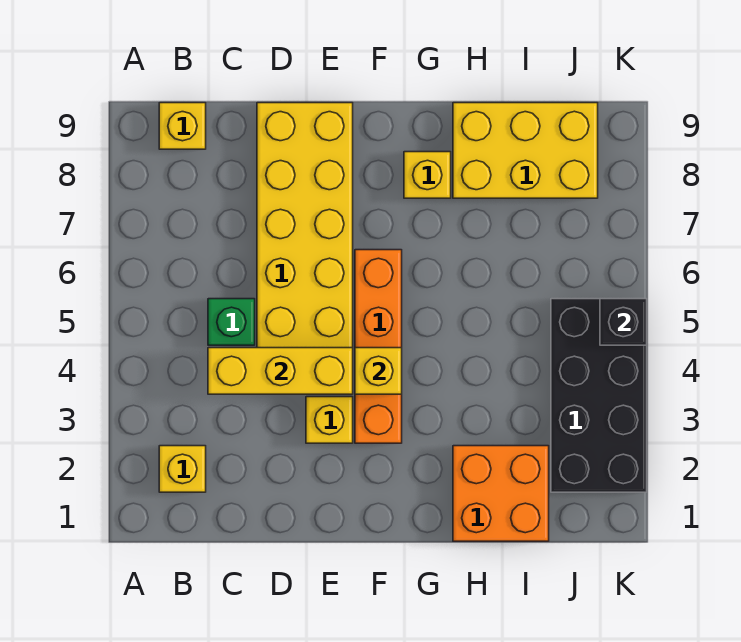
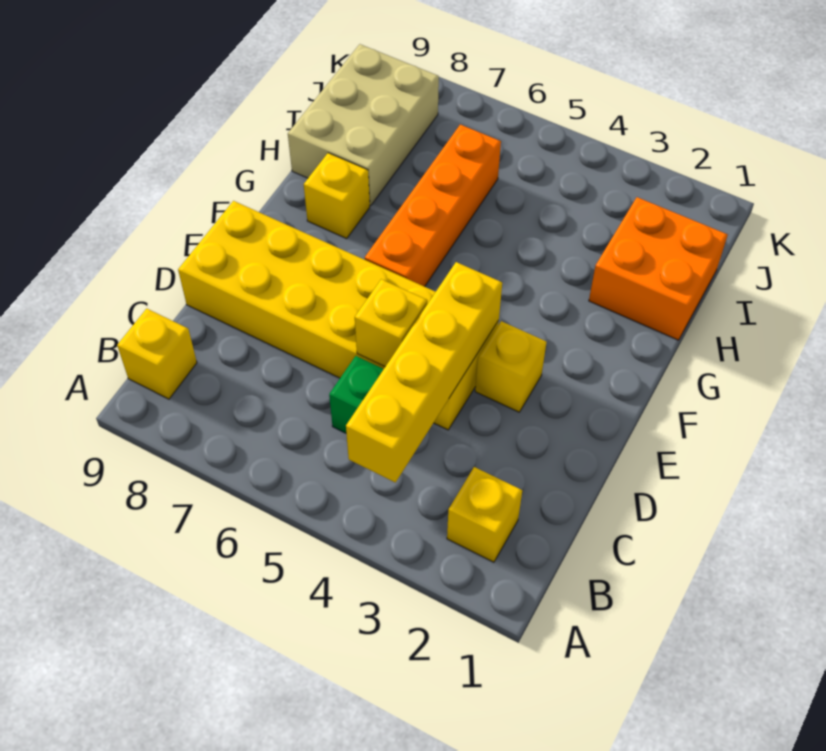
yellow 1x3 brick [208,348,353,394] -> yellow 1x4 brick [346,262,502,483]
orange 1x4 brick [355,250,402,443] -> orange 1x4 brick turned to [365,125,501,287]
yellow 1x1 brick [355,348,402,394] -> yellow 1x1 brick moved to [355,279,427,367]
yellow 2x3 brick [453,103,598,198] -> tan 2x3 brick [288,44,439,206]
black 2x4 brick [551,299,647,492] -> none
black 1x1 brick [600,299,647,345] -> none

